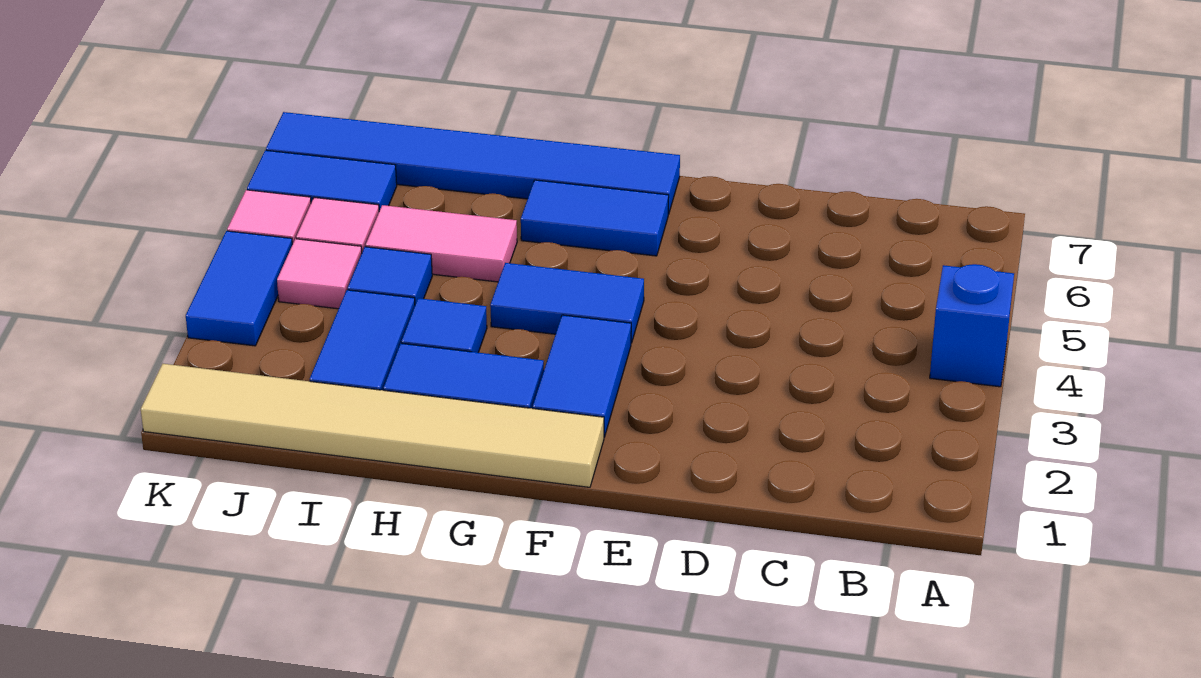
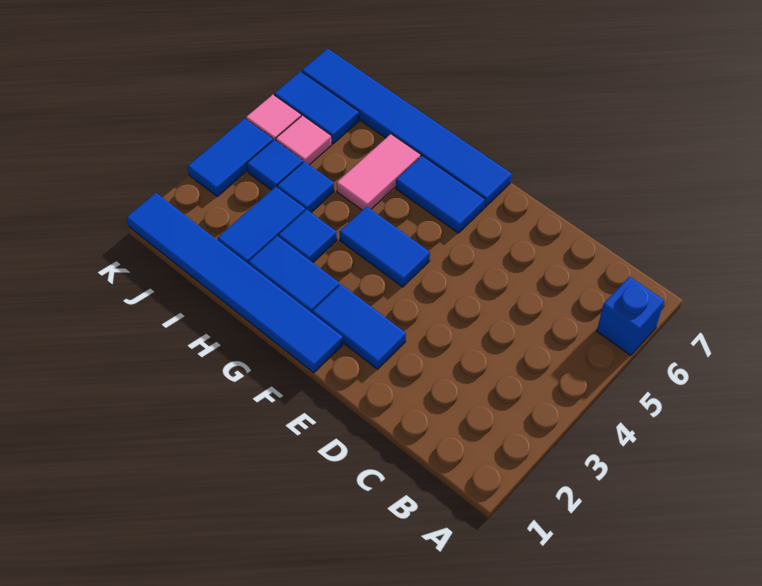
blue 1x1 brick [930,264,1014,387] -> blue 1x1 brick moved to [597,276,665,356]
tan 1x6 tile [141,364,604,487] -> blue 1x6 tile [126,193,343,373]
blue 1x2 tile [533,315,631,437] -> blue 1x2 tile turned to [312,284,406,369]
pink 1x2 tile [366,205,517,282] -> pink 1x2 tile turned to [337,134,421,210]
pink 1x1 tile [277,239,362,309] -> blue 1x1 tile [247,140,303,190]

